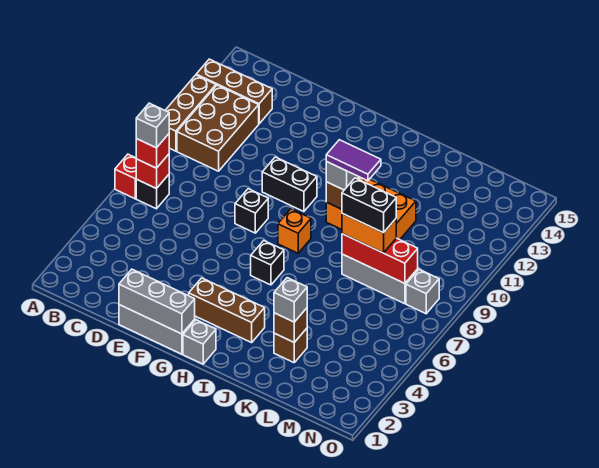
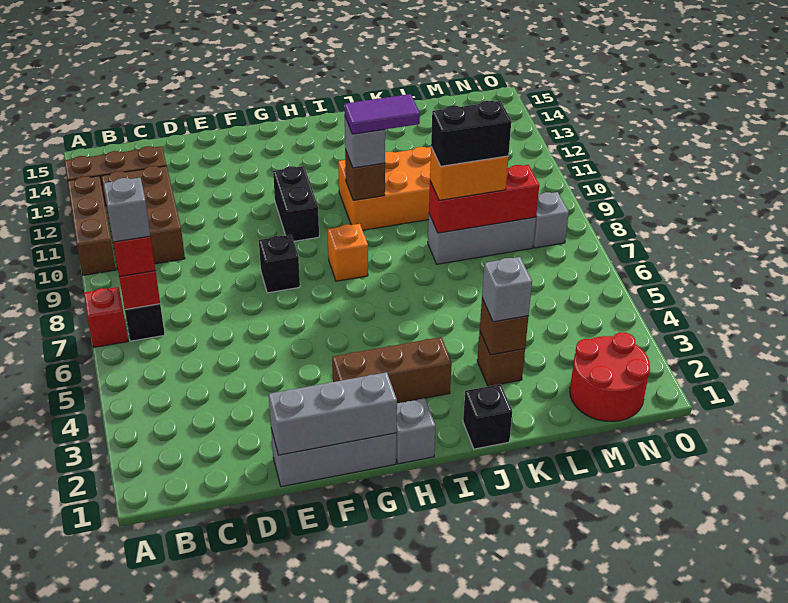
black 1x2 brick [262,157,317,212] -> black 1x2 brick turned to [273,166,319,241]
black 1x1 brick [251,241,284,285] -> black 1x1 brick moved to [463,384,512,449]
none -> red 2x2 round brick [570,332,650,421]

